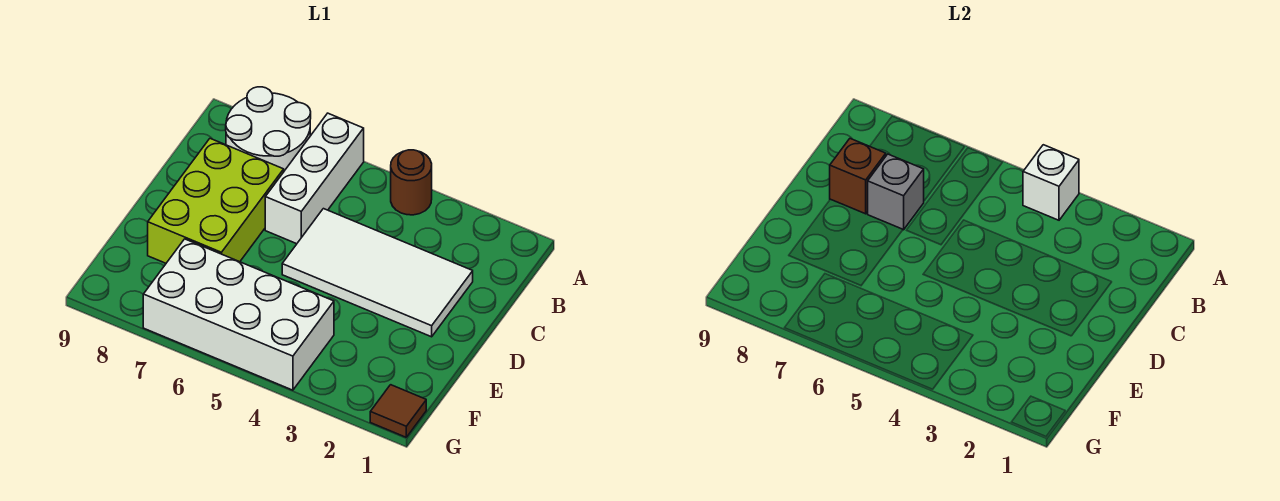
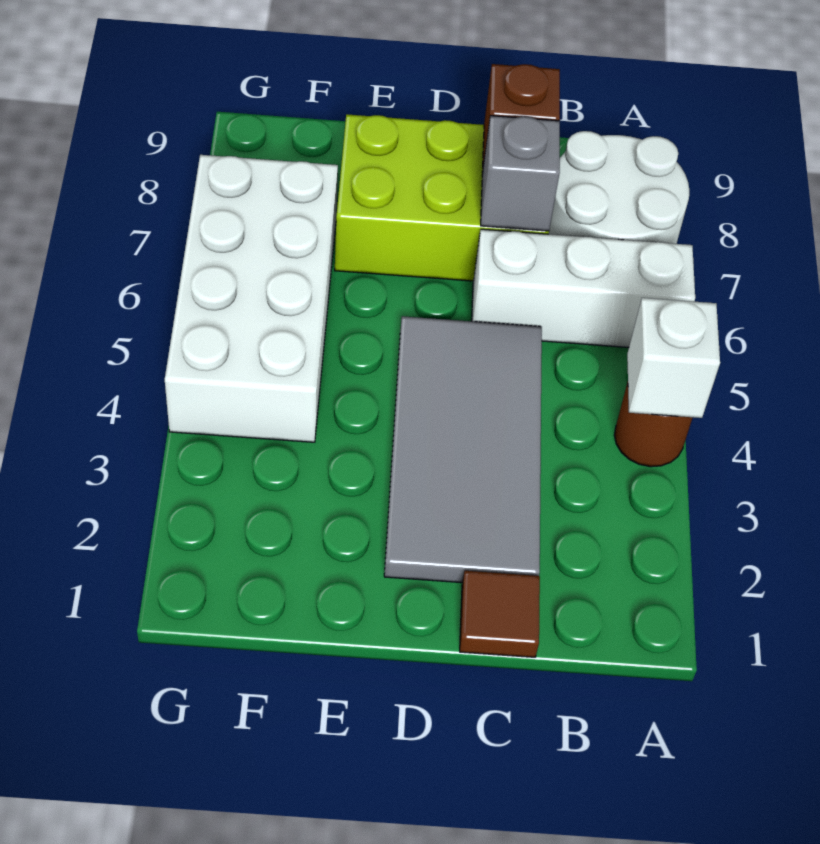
white 2x4 tile [282,209,473,337] -> grey 2x4 tile [384,316,542,583]
brown 1x1 tile [370,385,426,437] -> brown 1x1 tile moved to [460,571,540,657]

